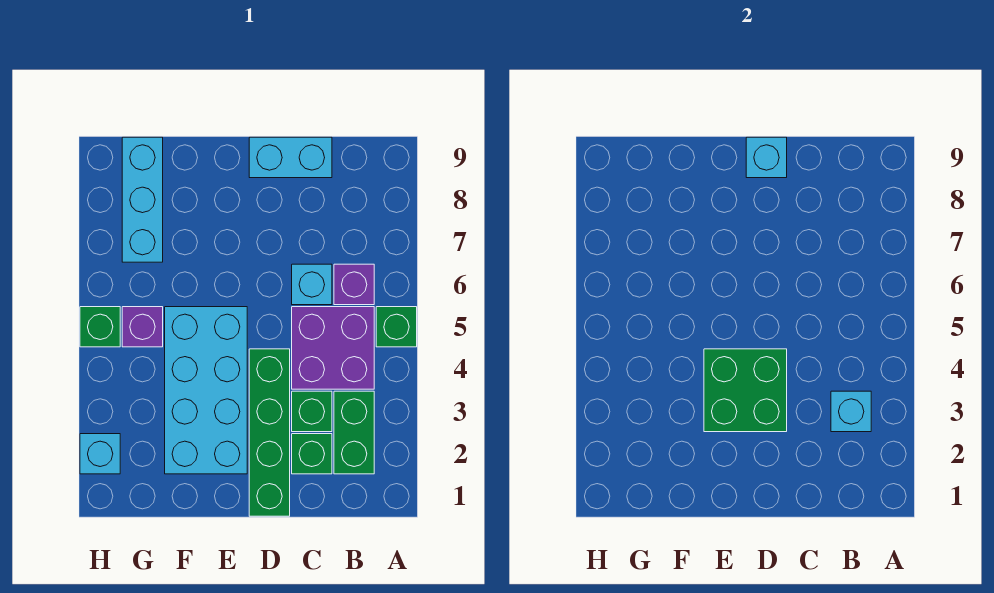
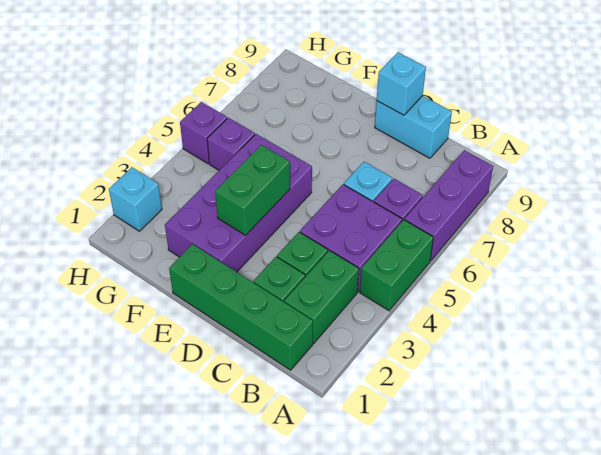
green 1x1 brick [376,307,417,347] -> green 1x2 brick [360,220,433,311]
none -> purple 1x3 brick [405,150,493,261]
cyan 1x1 brick [831,391,871,432] -> none
green 1x4 brick [249,349,290,516] -> green 1x4 brick turned to [169,244,313,370]
green 2x2 brick [704,349,787,432] -> green 1x2 brick [215,145,290,235]
cyan 2x4 brick [165,307,247,474] -> purple 2x4 brick [165,134,312,272]
cyan 1x3 brick [122,137,163,262] -> none
green 1x1 brick [80,307,120,347] -> purple 1x1 brick [180,102,227,164]

